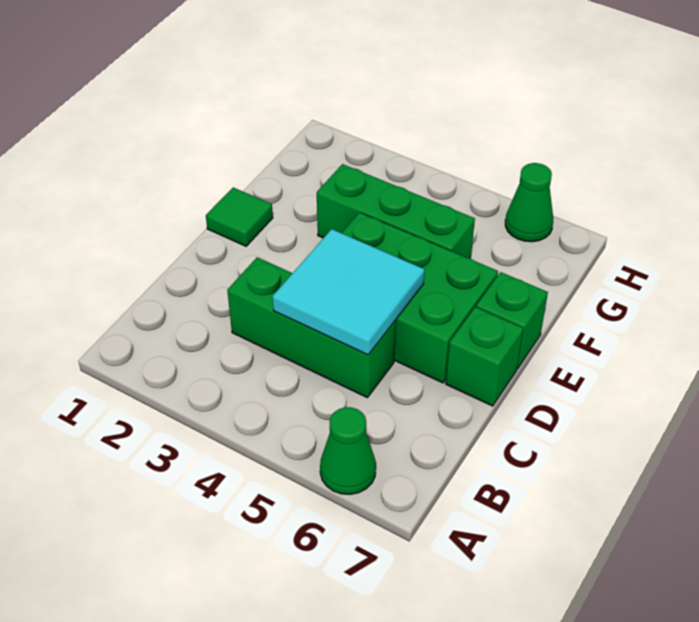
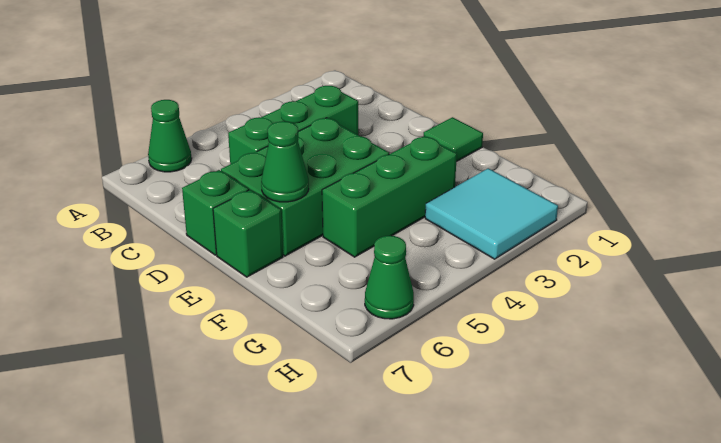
cyan 2x2 tile [273,229,424,355] -> cyan 2x2 tile moved to [425,168,558,259]
none -> green 1x1 cone [261,121,309,202]

